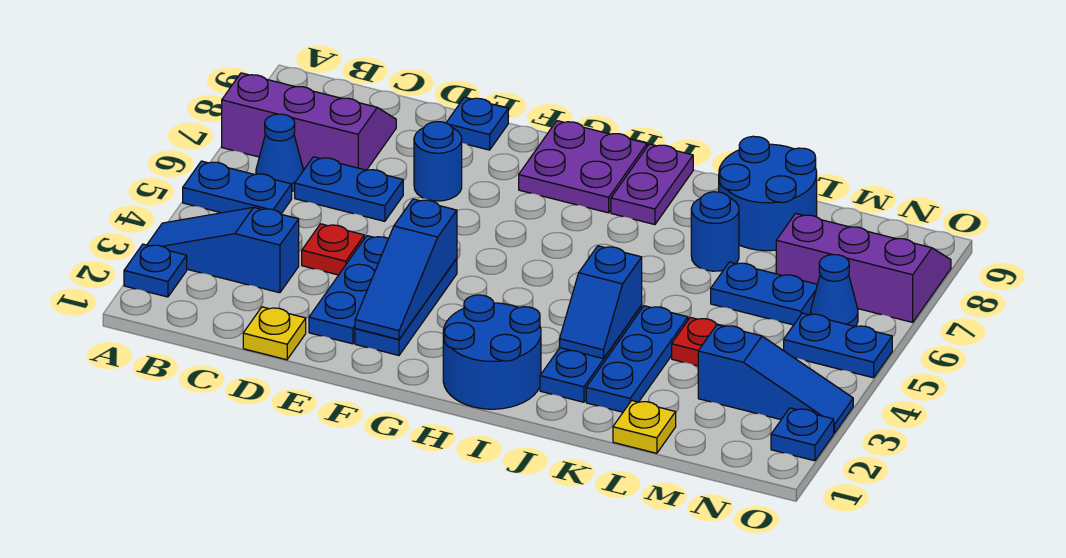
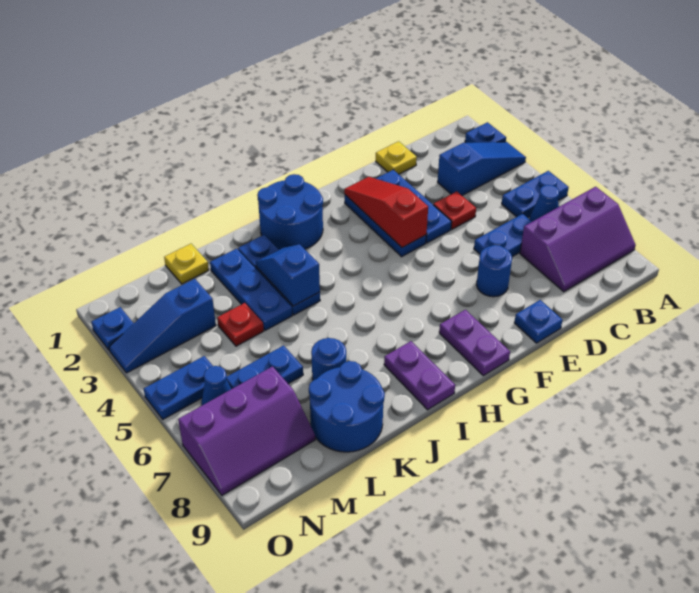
blue 1x3 slope [355,199,457,339] -> red 1x3 slope [344,177,428,248]
purple 2x2 plate [519,121,647,213] -> purple 1x2 plate [439,310,510,376]

